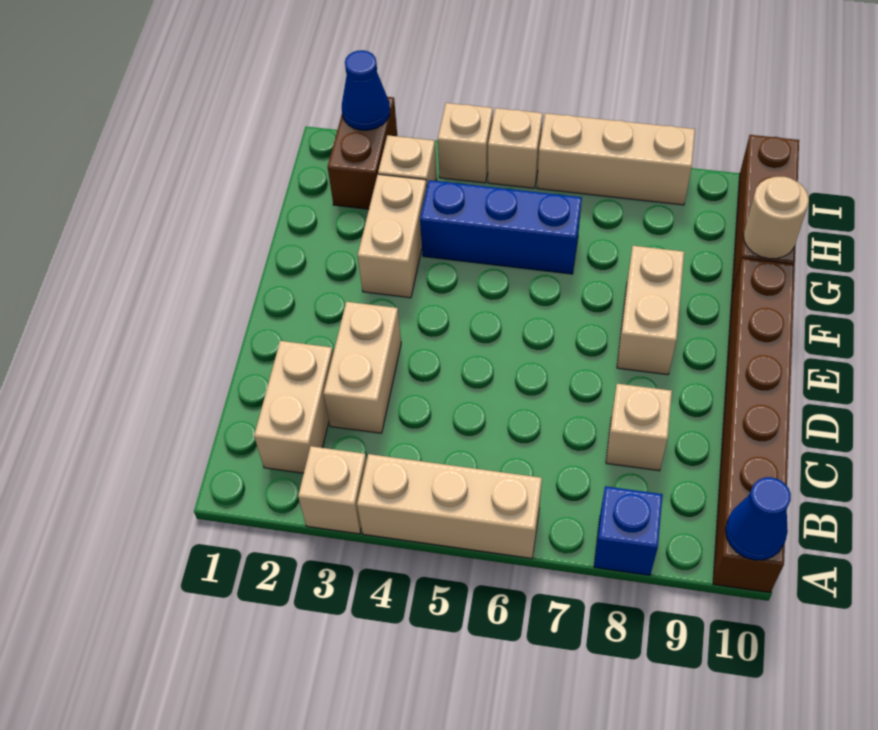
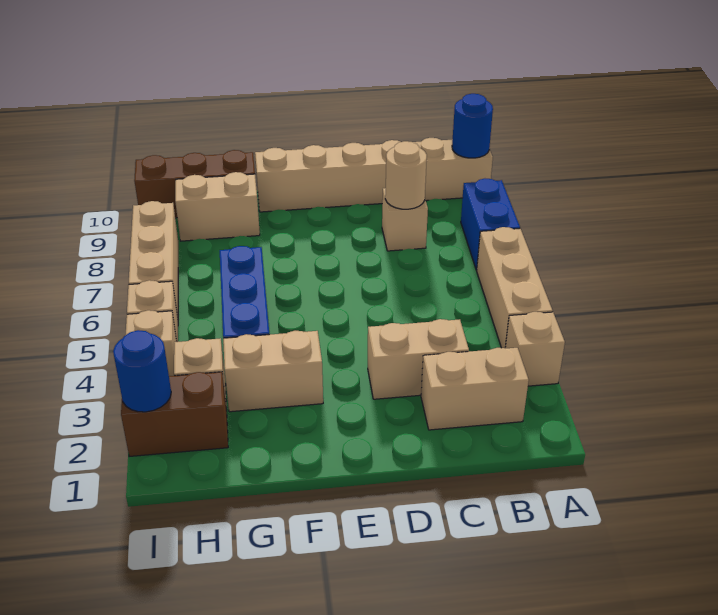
blue 1x1 brick [594,486,663,575] -> blue 1x2 brick [461,179,520,270]
brown 1x6 brick [713,258,795,593] -> tan 1x6 brick [255,138,493,212]
blue 1x1 cone [725,477,791,560] -> blue 1x1 round brick [452,94,493,158]
tan 1x2 brick [617,246,684,375] -> tan 1x2 brick moved to [175,172,260,241]
tan 1x1 round brick [743,177,809,259] -> tan 1x1 round brick moved to [385,141,427,209]
blue 1x1 cone [342,50,390,130] -> blue 1x1 round brick [113,330,171,412]

